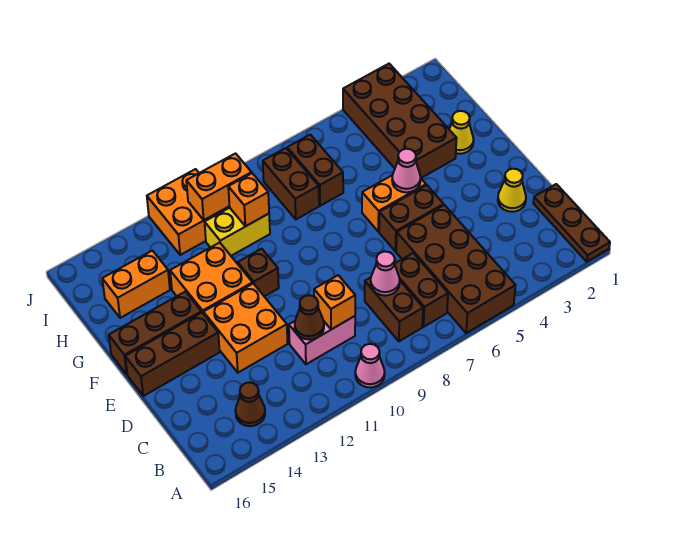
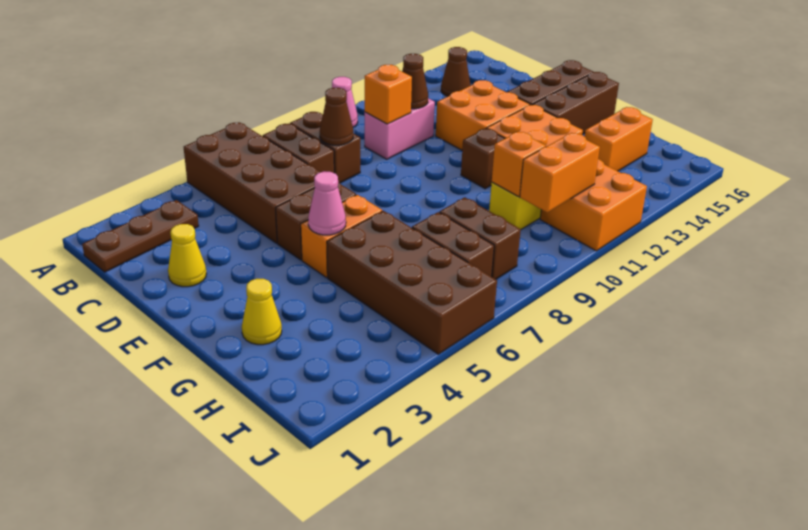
brown 1x3 plate [533,184,610,262] -> brown 1x3 plate turned to [82,200,199,272]
pink 1x1 cone [371,252,400,296] -> brown 1x1 cone [320,88,353,145]
brown 2x4 brick [343,64,457,178] -> brown 2x4 brick moved to [327,211,497,354]

